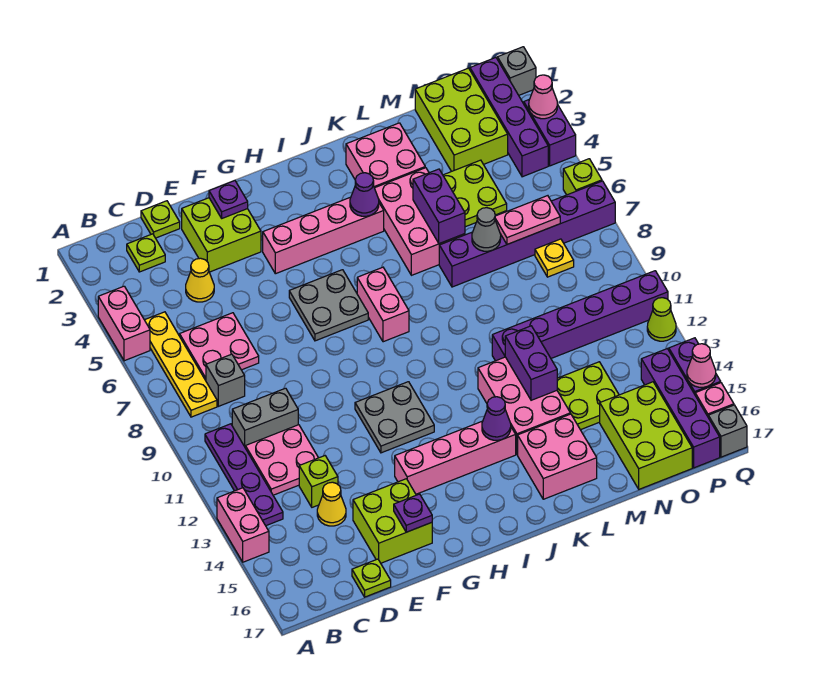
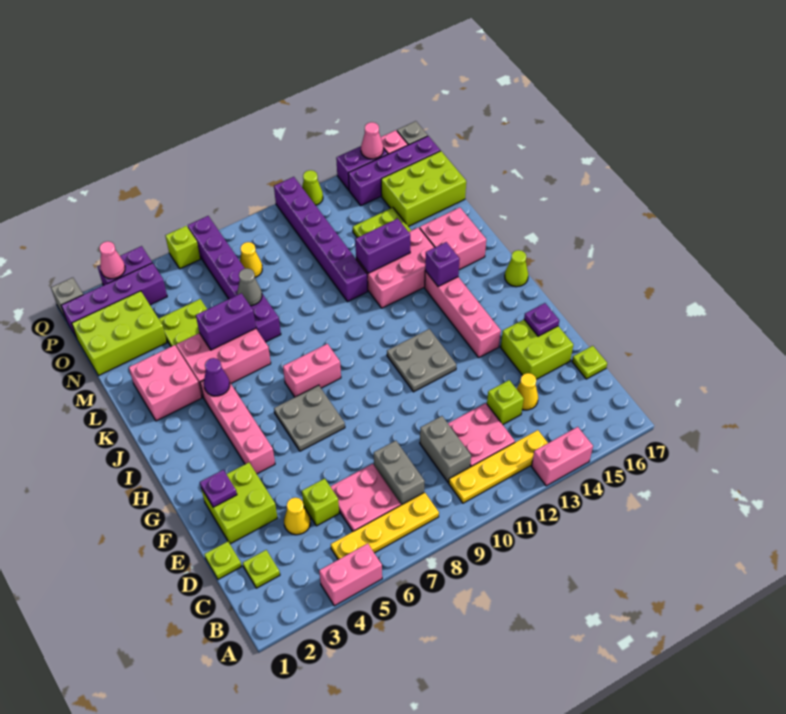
purple 1x4 plate [205,424,283,526] -> yellow 1x4 plate [449,430,548,503]
grey 1x1 brick [206,354,245,406] -> grey 1x2 brick [374,441,425,505]
none -> lime 1x1 brick [302,479,339,526]
none -> lime 1x1 cone [505,250,528,287]
purple 1x1 cone [482,397,511,440] -> purple 1x1 brick [425,242,460,287]
pink 1x2 plate [495,196,560,244] -> none
yellow 1x1 plate [535,239,574,277] -> yellow 1x1 cone [240,242,262,277]

